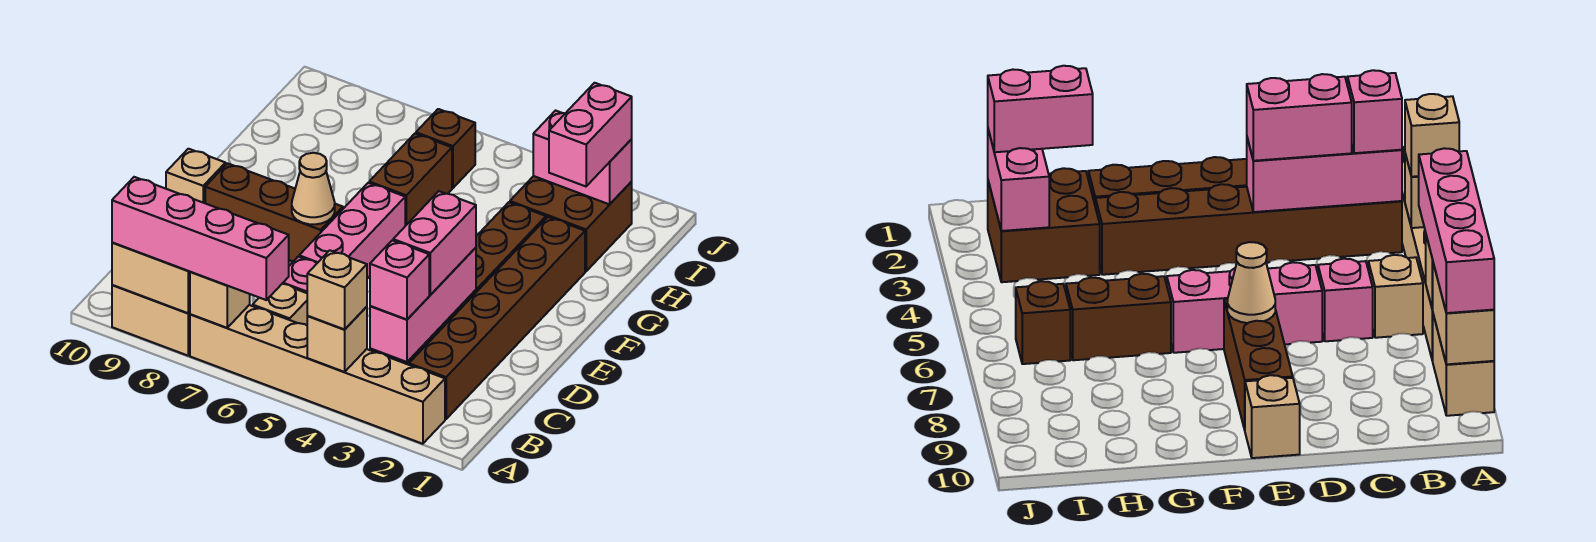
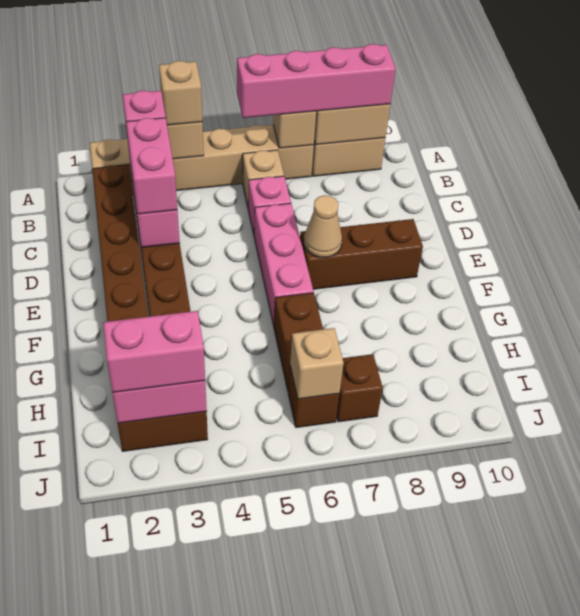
tan 1x1 brick [166,149,226,203] -> tan 1x1 brick moved to [290,328,344,399]
pink 1x2 brick [549,83,632,186] -> pink 1x2 brick turned to [103,311,205,393]
none -> brown 1x1 brick [337,354,383,422]

